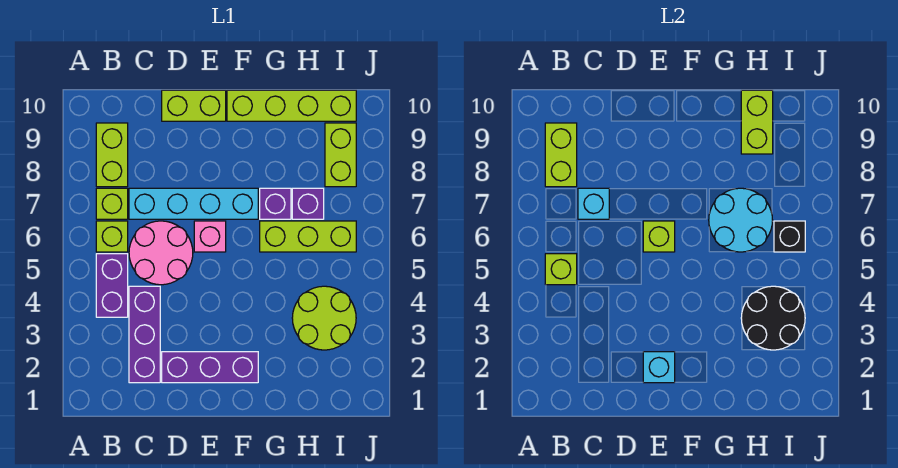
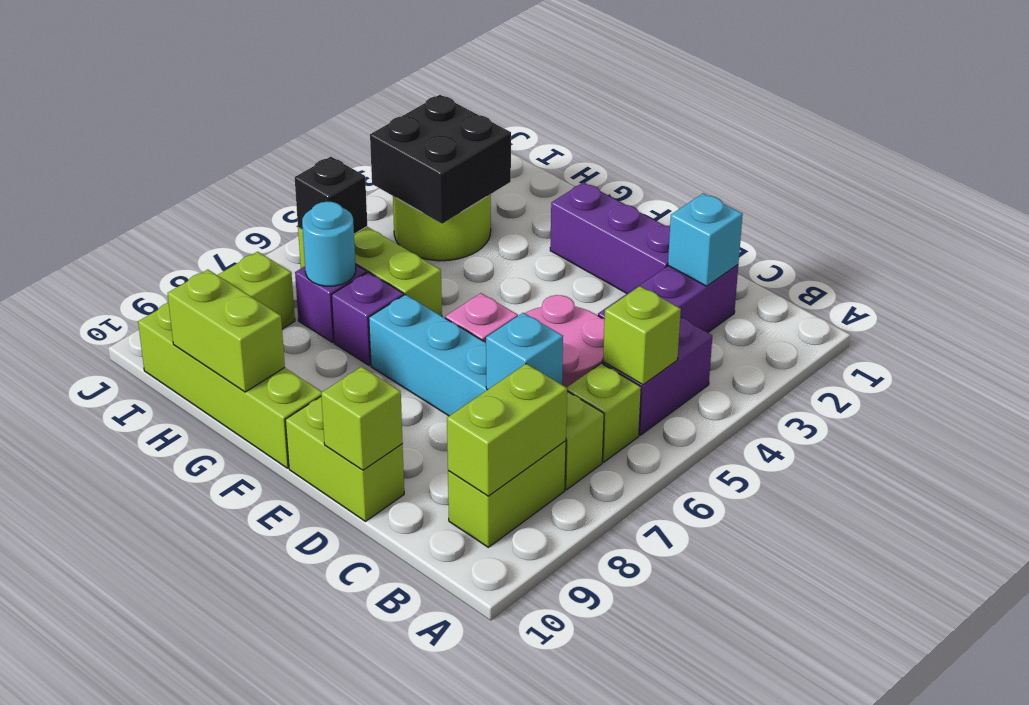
cyan 1x1 brick [643,352,675,383] -> cyan 1x1 brick moved to [668,193,743,286]
lime 1x1 brick [643,221,675,252] -> lime 1x1 brick moved to [321,367,403,470]
cyan 2x2 round brick [709,188,773,252] -> cyan 1x1 round brick [302,202,356,286]
black 2x2 round brick [741,286,805,350] -> black 2x2 brick [370,95,511,224]
lime 1x2 brick [741,90,773,154] -> lime 1x2 brick turned to [168,270,285,392]

